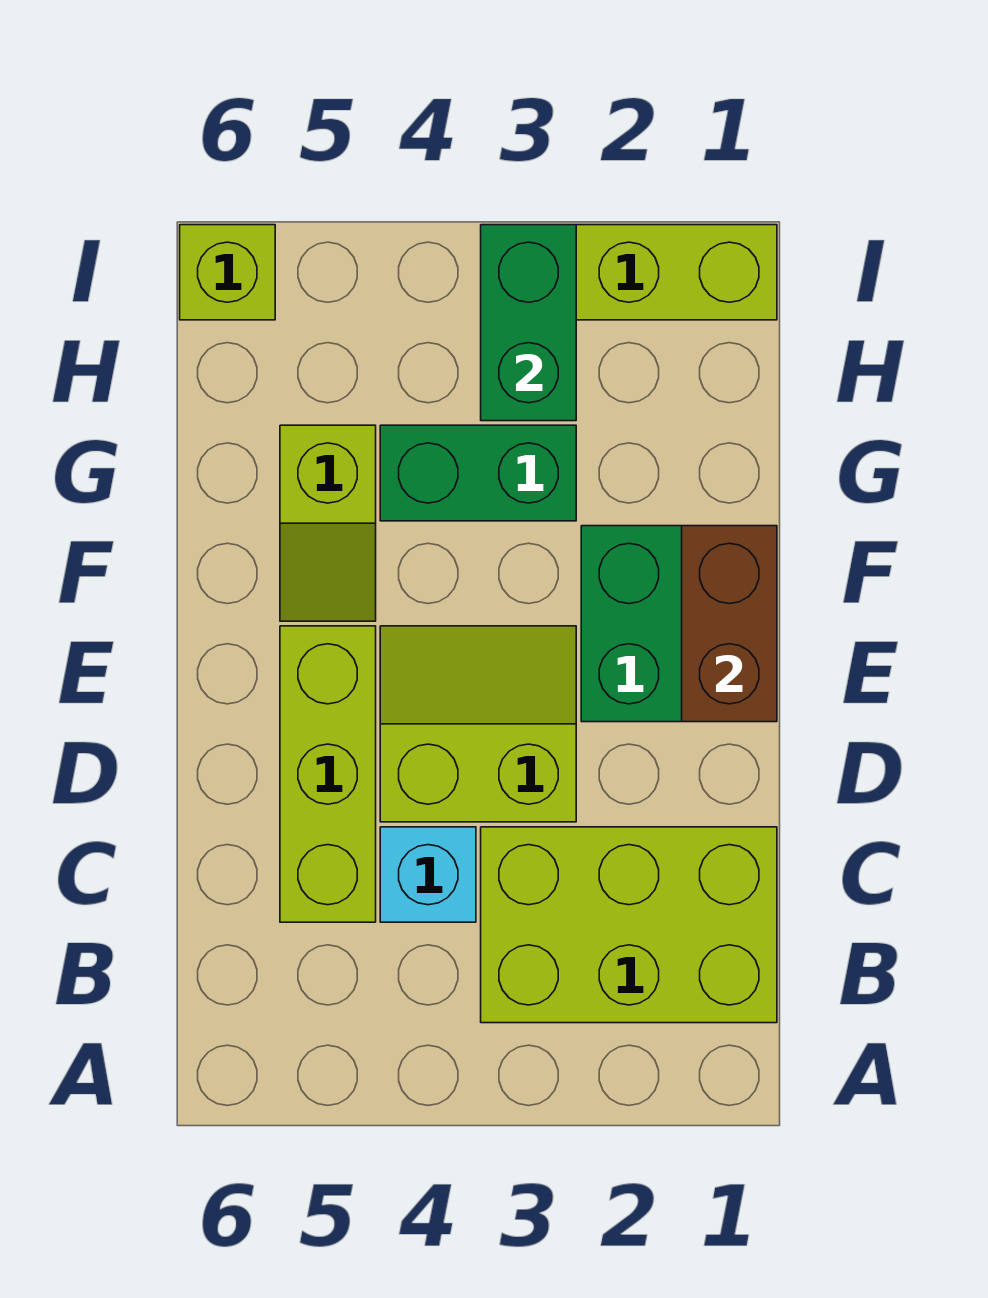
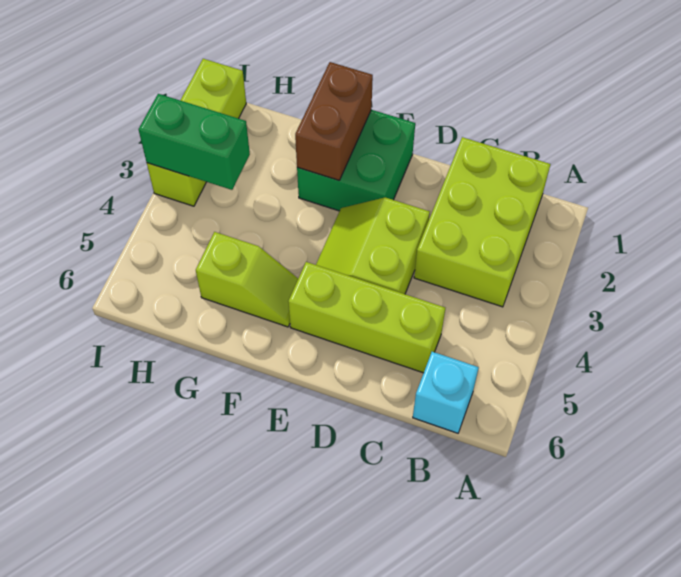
cyan 1x1 brick [380,827,476,922] -> cyan 1x1 brick moved to [413,352,479,433]
brown 1x2 brick [682,526,777,722] -> brown 1x2 brick turned to [295,62,373,180]
green 1x2 brick [380,425,576,521] -> none
lime 1x1 brick [180,225,275,320] -> none

